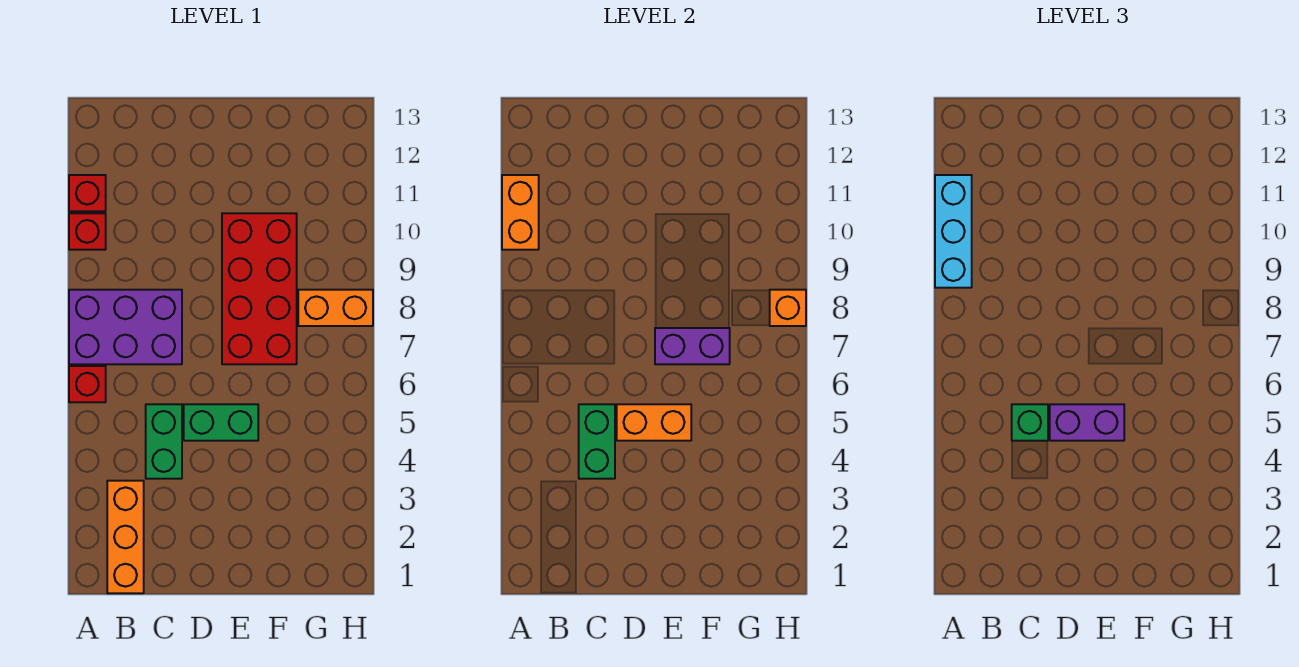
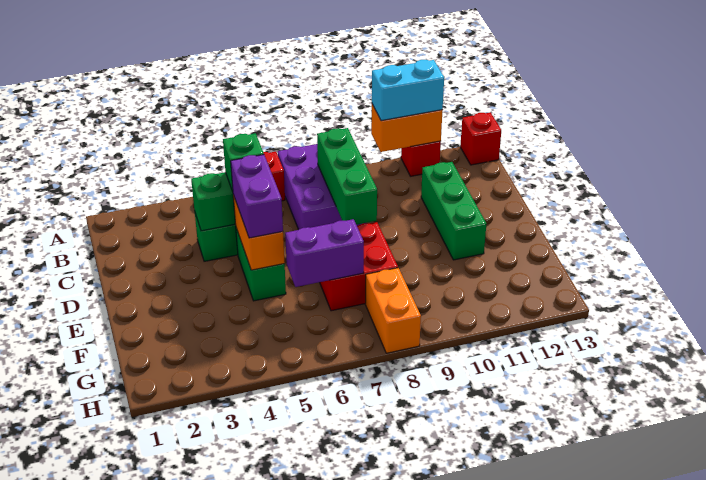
cyan 1x3 brick [935,175,972,288] -> cyan 1x2 brick [372,60,444,121]
red 1x1 brick [69,213,106,250] -> red 1x1 brick moved to [460,112,501,165]
orange 1x3 brick [107,481,144,593] -> none
none -> green 1x3 brick [317,128,377,225]
none -> green 1x3 brick [421,162,486,260]
red 2x4 brick [222,213,297,364] -> red 2x2 brick [320,222,398,311]
purple 1x2 brick [655,328,730,364] -> purple 1x2 brick turned to [285,219,364,287]
orange 1x1 brick [770,290,806,326] -> none

